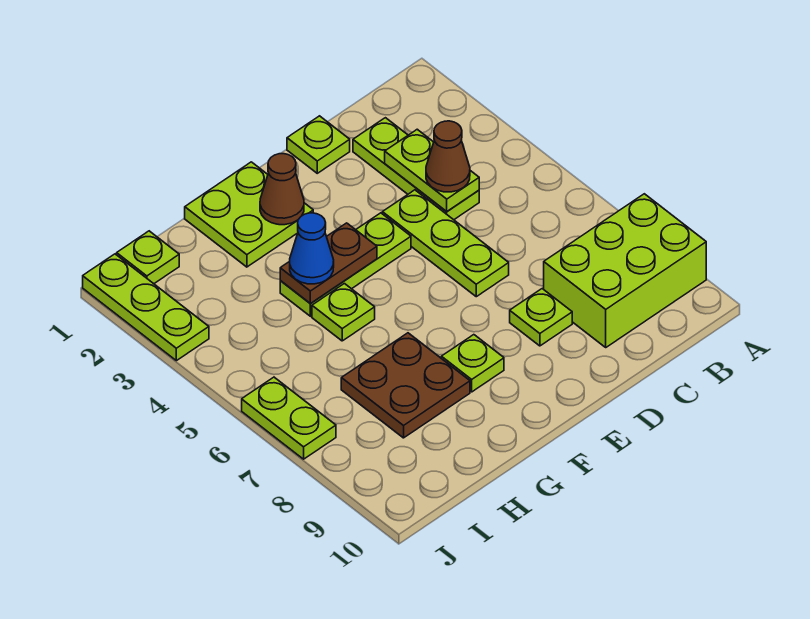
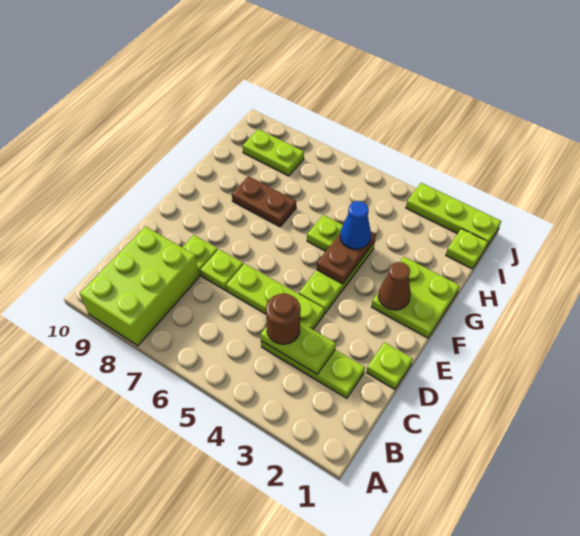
brown 1x1 cone [426,121,470,192] -> brown 1x1 round brick [266,294,301,344]
lime 1x1 plate [441,335,504,392] -> lime 1x1 plate moved to [200,249,243,290]
brown 2x2 plate [341,333,470,438] -> brown 1x2 plate [232,176,296,227]
lime 1x2 plate [242,377,336,459] -> lime 1x2 plate moved to [243,129,304,176]

